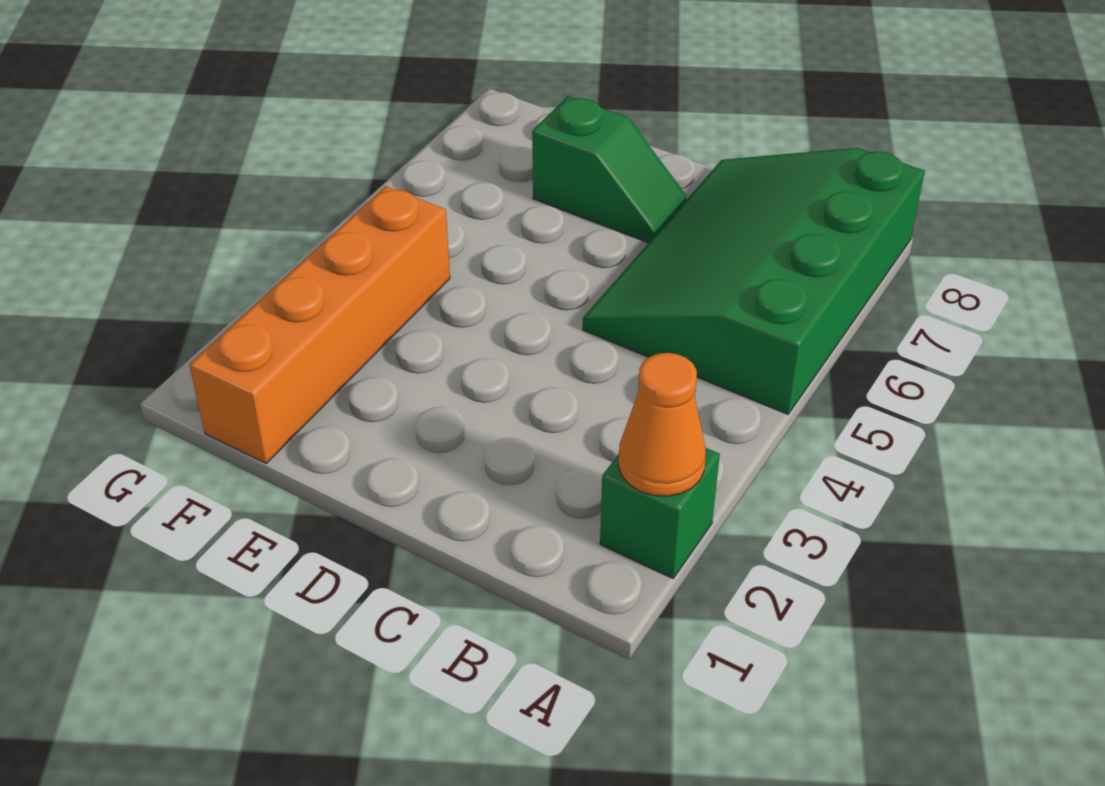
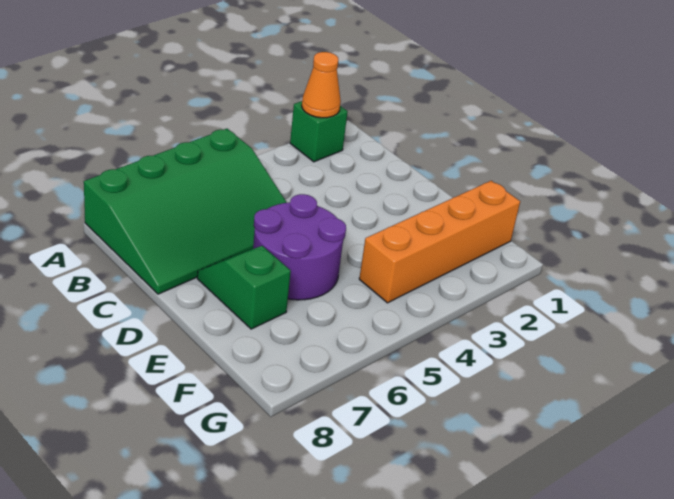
none -> purple 2x2 round brick [253,194,346,300]

